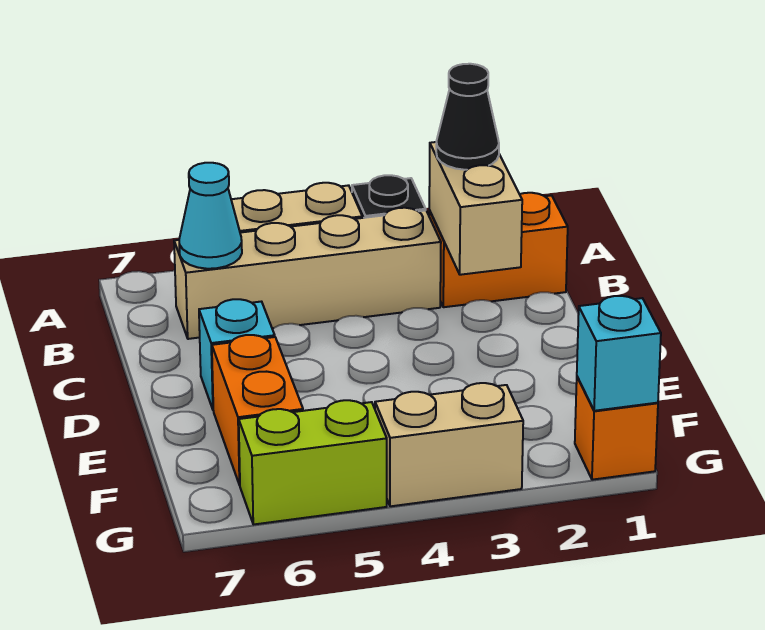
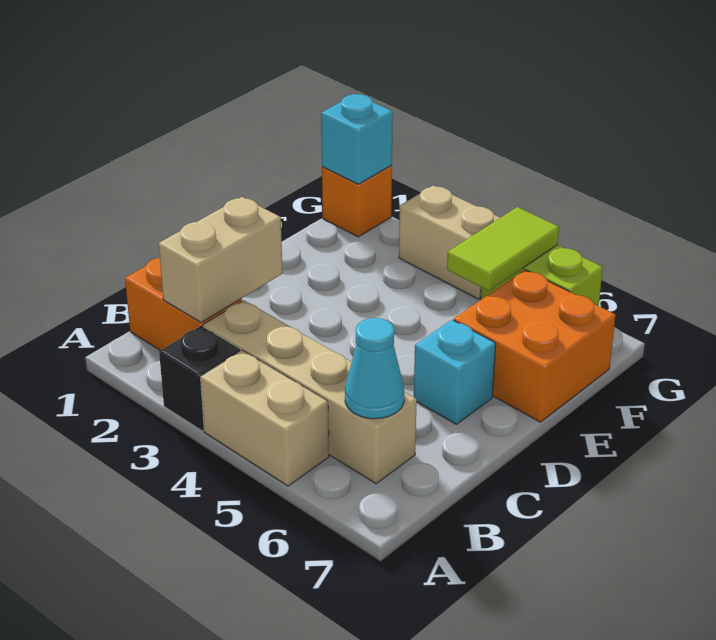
black 1x1 cone [436,64,499,170] -> none
orange 1x2 brick [212,335,303,485] -> orange 2x2 brick [454,270,615,422]
none -> lime 1x2 tile [447,207,559,291]

